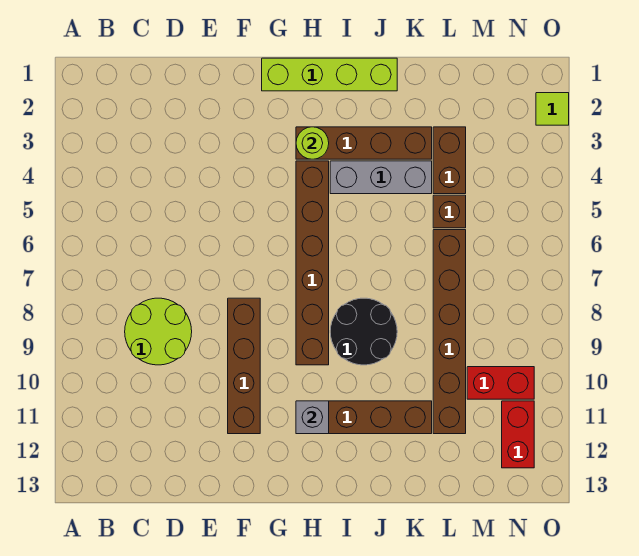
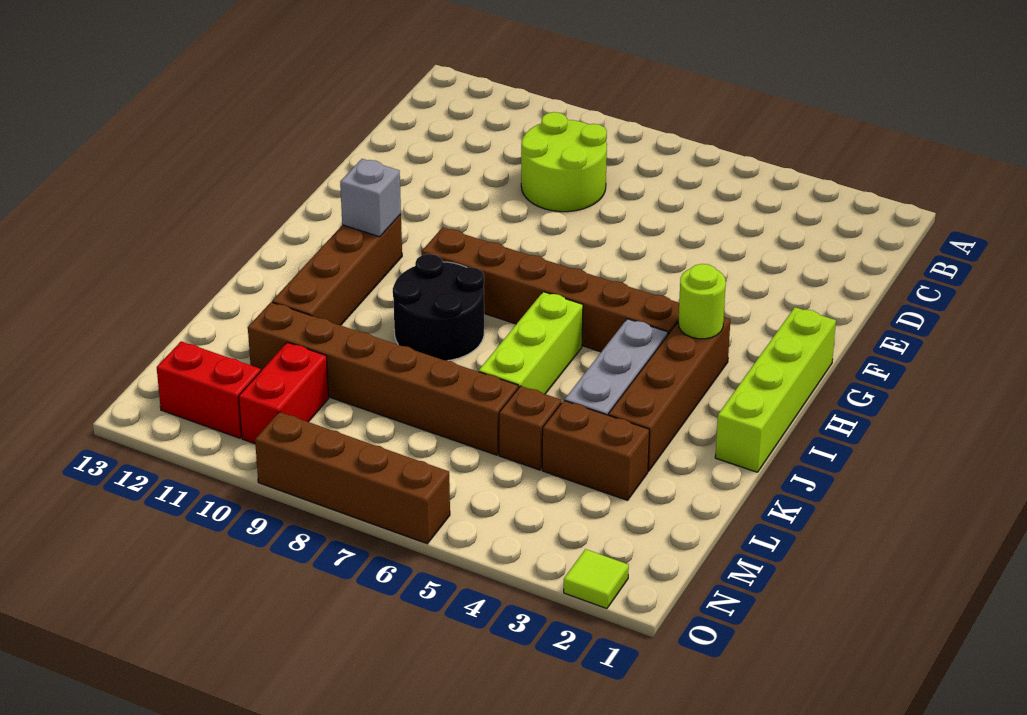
brown 1x4 brick [228,298,260,434] -> brown 1x4 brick moved to [255,412,450,544]
none -> lime 1x3 brick [479,292,583,394]

